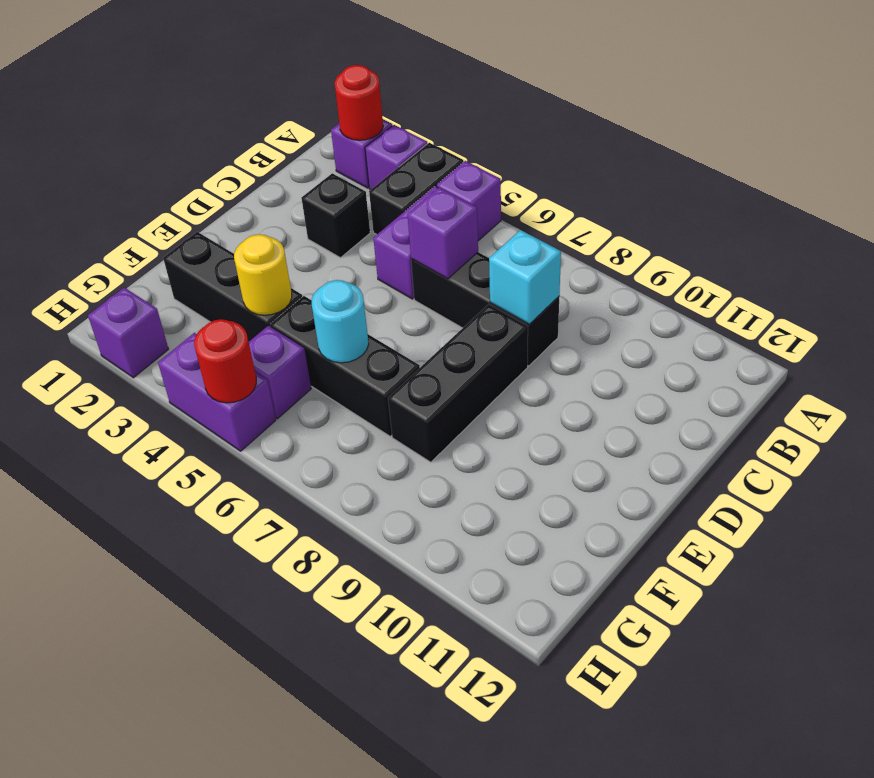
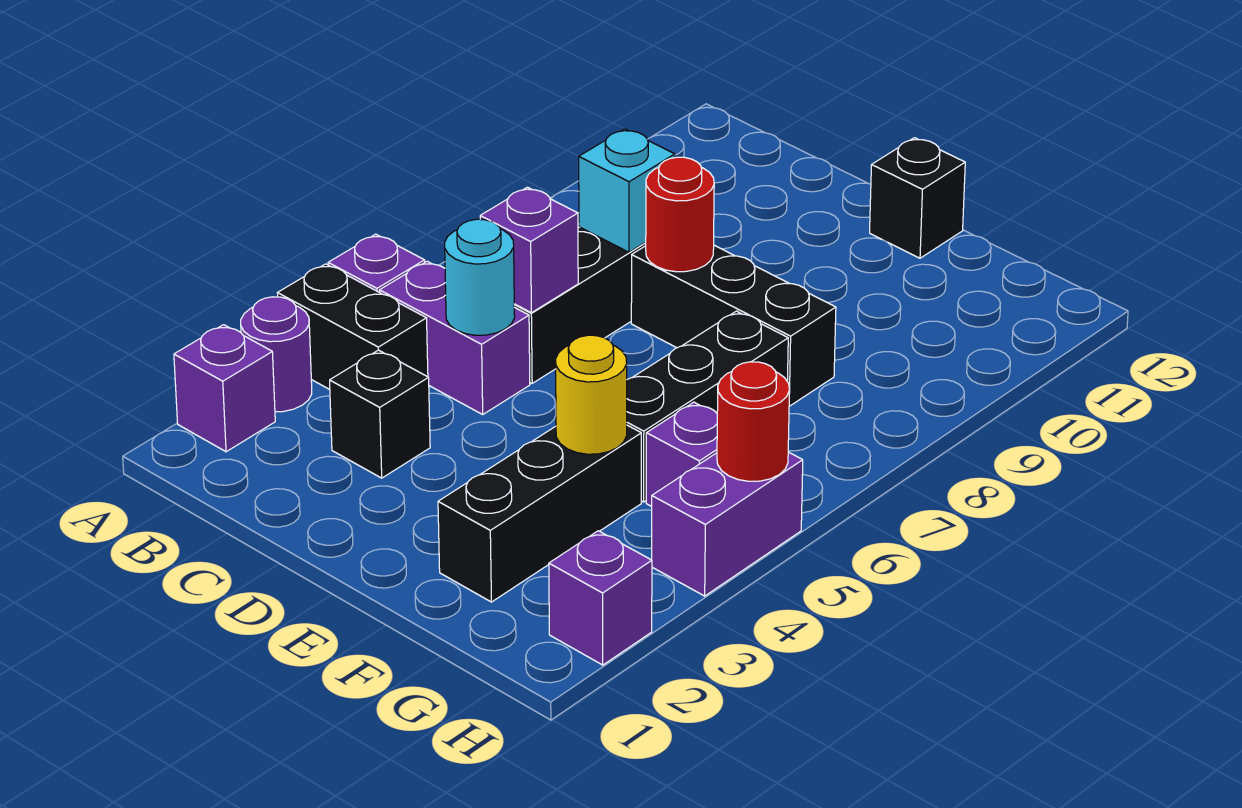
red 1x1 round brick [335,65,383,140] -> red 1x1 round brick moved to [646,157,714,272]
purple 1x1 brick [365,125,427,190] -> purple 1x1 round brick [241,297,312,412]
none -> black 1x1 brick [870,138,965,258]
cyan 1x1 round brick [312,280,369,363] -> cyan 1x1 round brick moved to [445,219,515,335]

